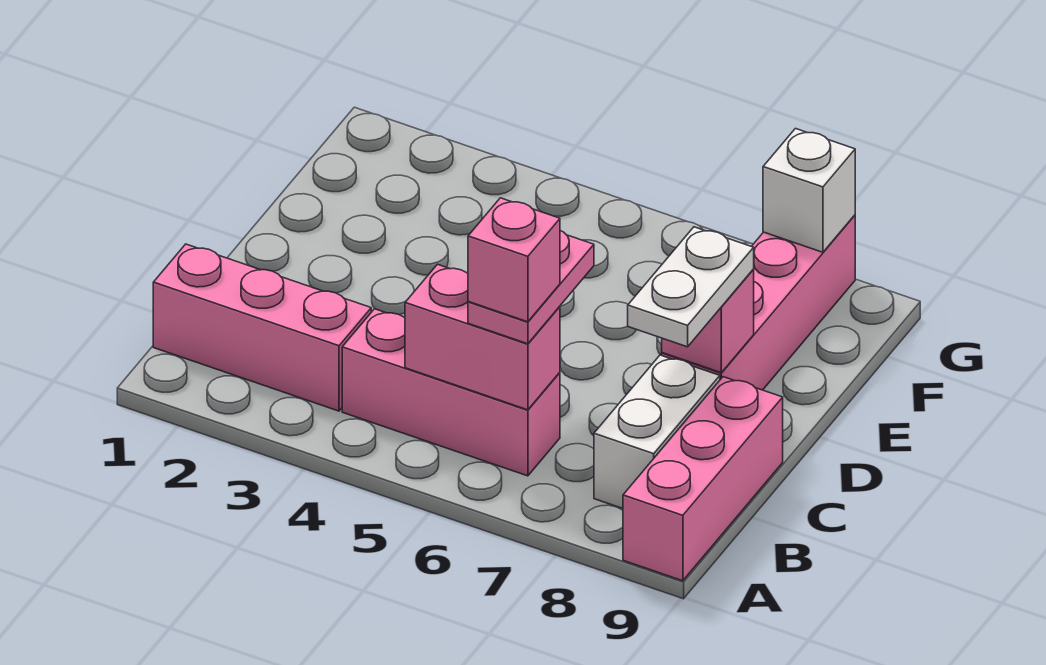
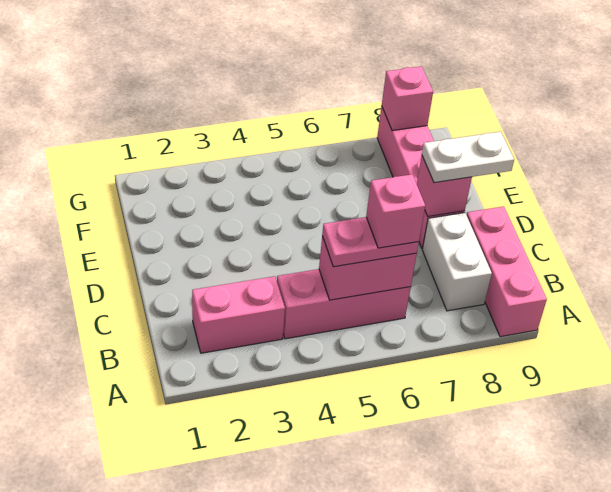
pink 1x3 brick [153,244,371,411] -> pink 1x2 brick [192,276,285,353]
pink 1x2 plate [468,231,594,344] -> pink 1x2 plate turned to [322,217,419,267]
white 1x2 plate [628,227,754,347] -> white 1x2 plate turned to [422,132,514,183]
white 1x1 brick [763,129,855,252] -> pink 1x1 brick [382,66,433,131]

